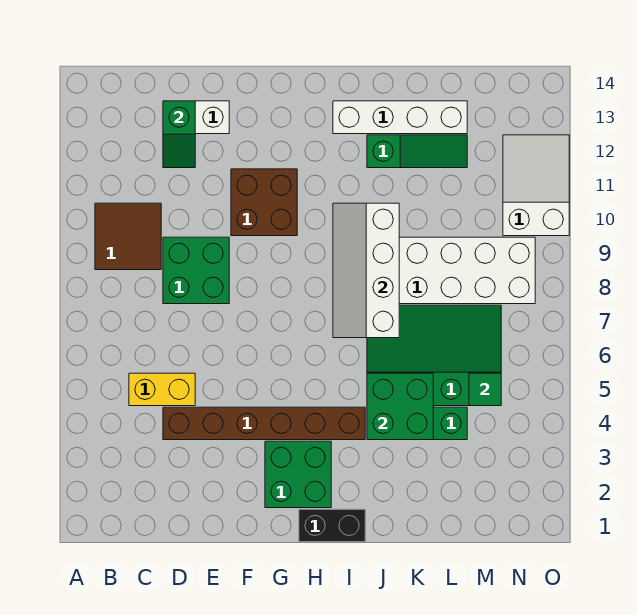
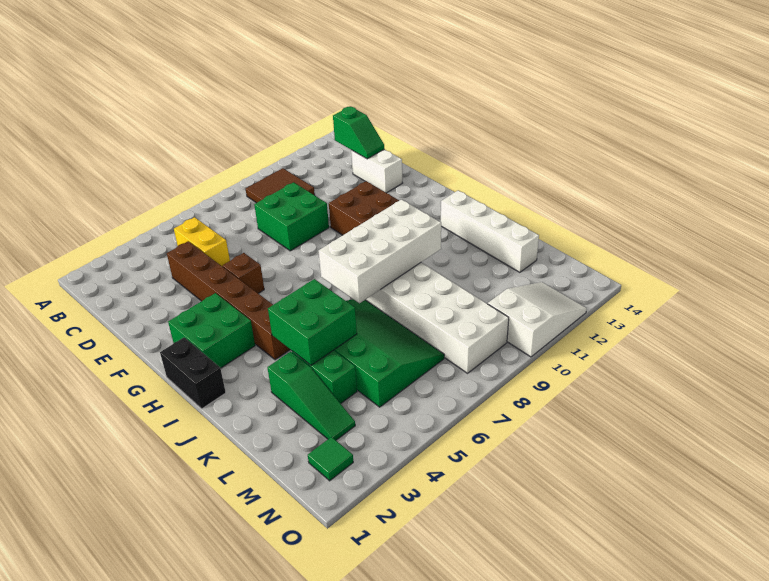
green 1x2 slope [163,101,195,168] -> green 1x2 slope turned to [333,107,384,159]
none -> brown 1x1 brick [223,253,264,293]
white 2x4 slope [333,203,399,338] -> white 2x4 brick [319,199,441,303]
green 1x3 slope [367,135,467,168] -> green 1x3 slope moved to [267,352,355,440]
green 1x1 tile [469,373,501,406] -> green 1x1 tile moved to [308,437,353,481]

